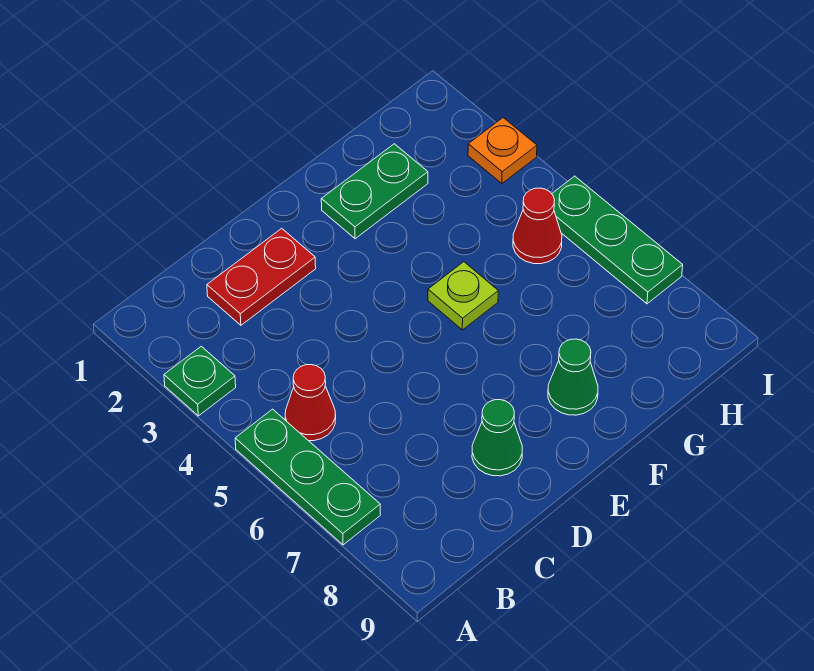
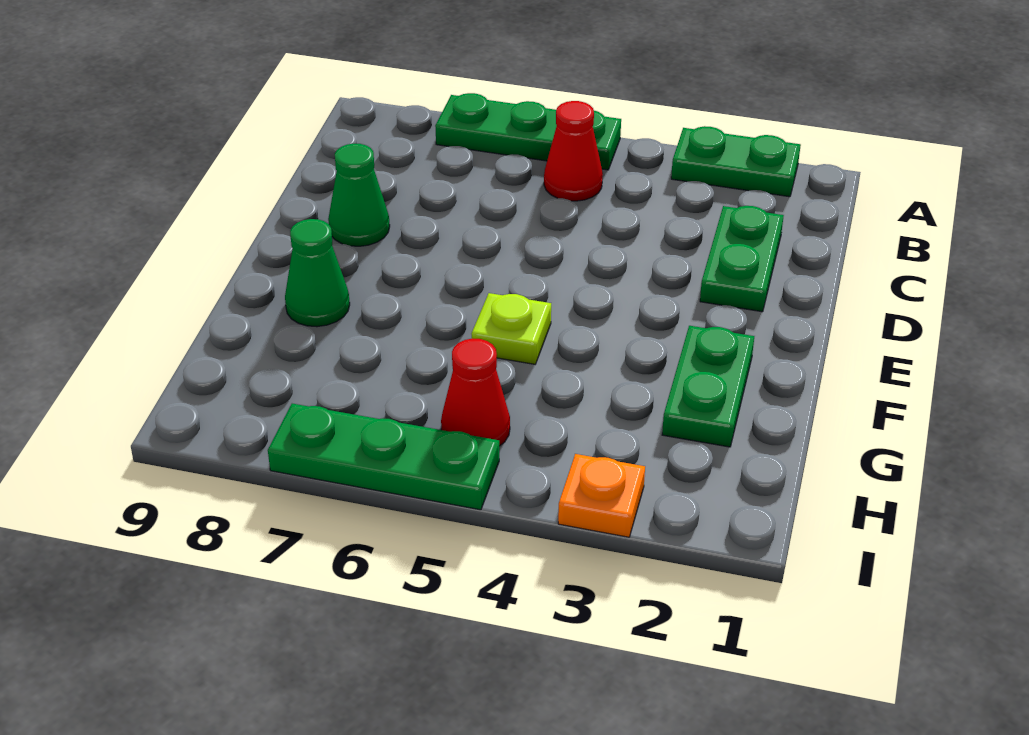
green 1x1 plate [164,346,236,416] -> green 1x2 plate [671,126,801,197]
red 1x2 plate [207,228,316,325] -> green 1x2 plate [700,206,784,312]

